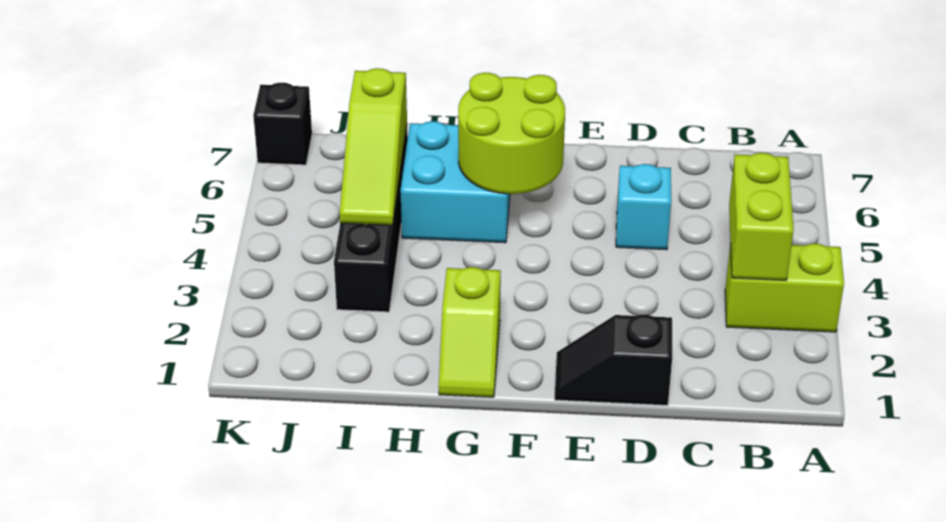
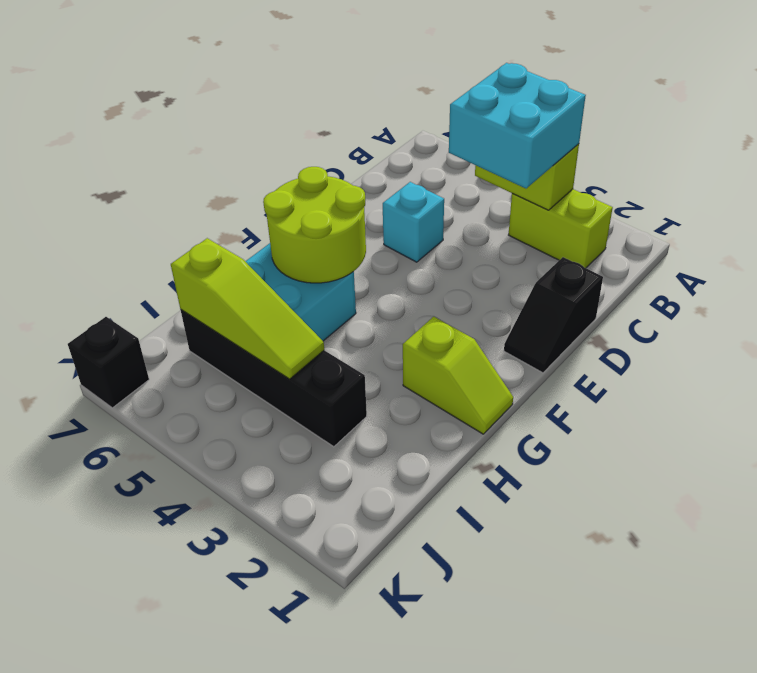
lime 1x2 brick [725,243,844,332] -> lime 1x2 brick turned to [509,189,613,268]
none -> cyan 2x2 brick [449,63,586,188]

